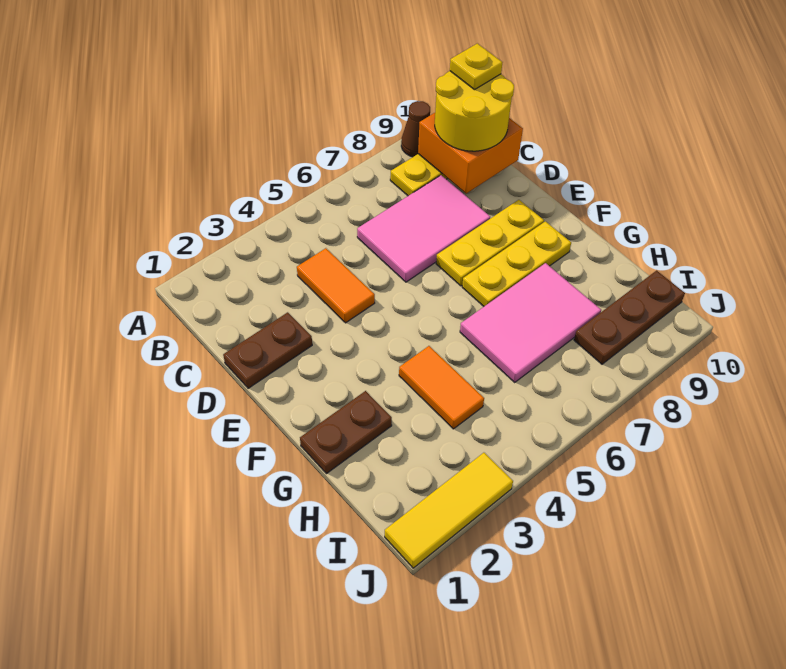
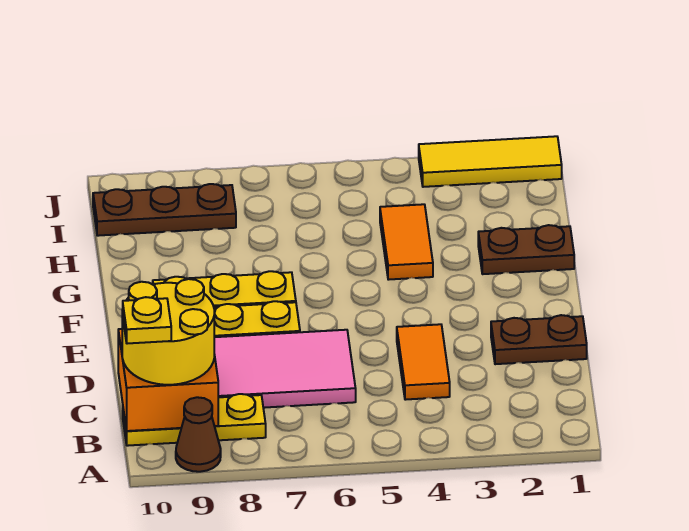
pink 2x3 tile [460,263,601,382] -> none

